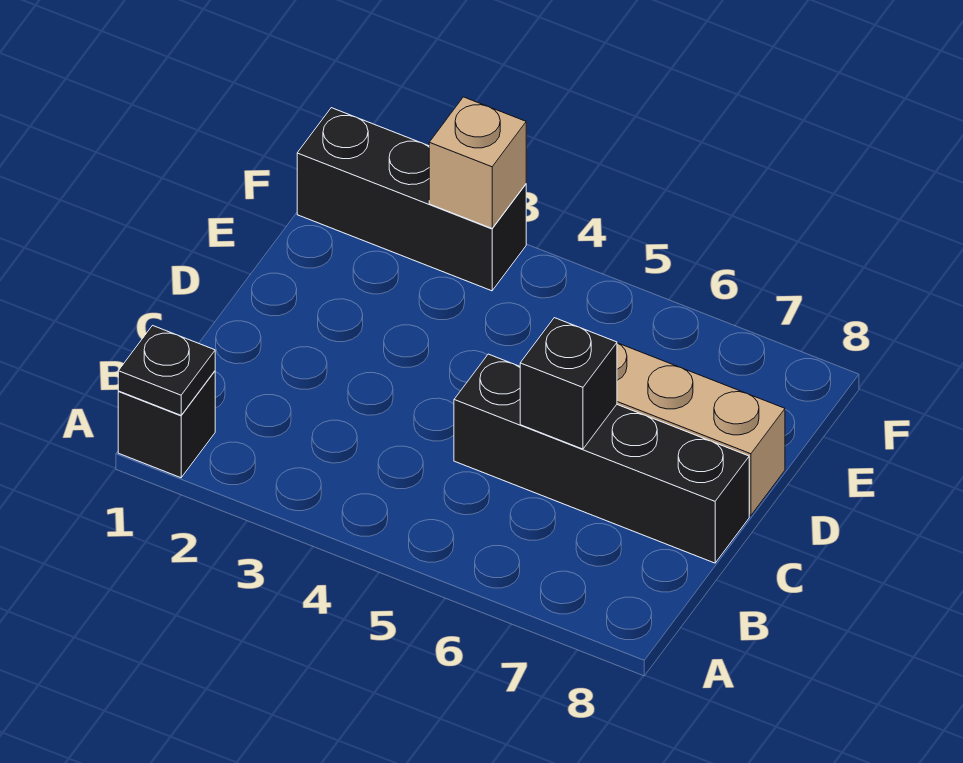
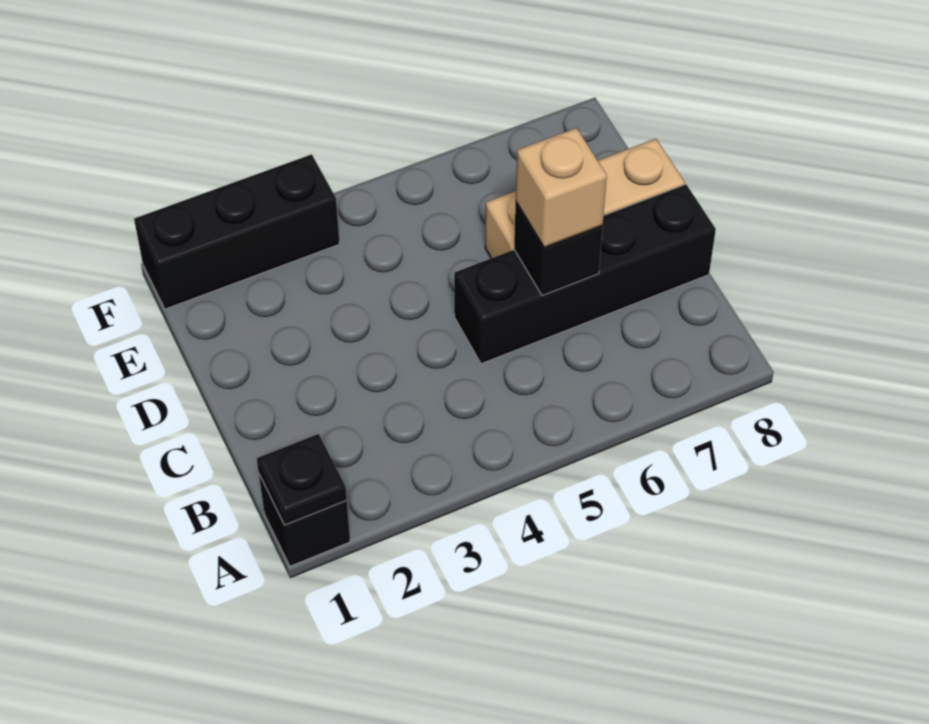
tan 1x1 brick [429,97,526,228] -> tan 1x1 brick moved to [516,128,607,248]

